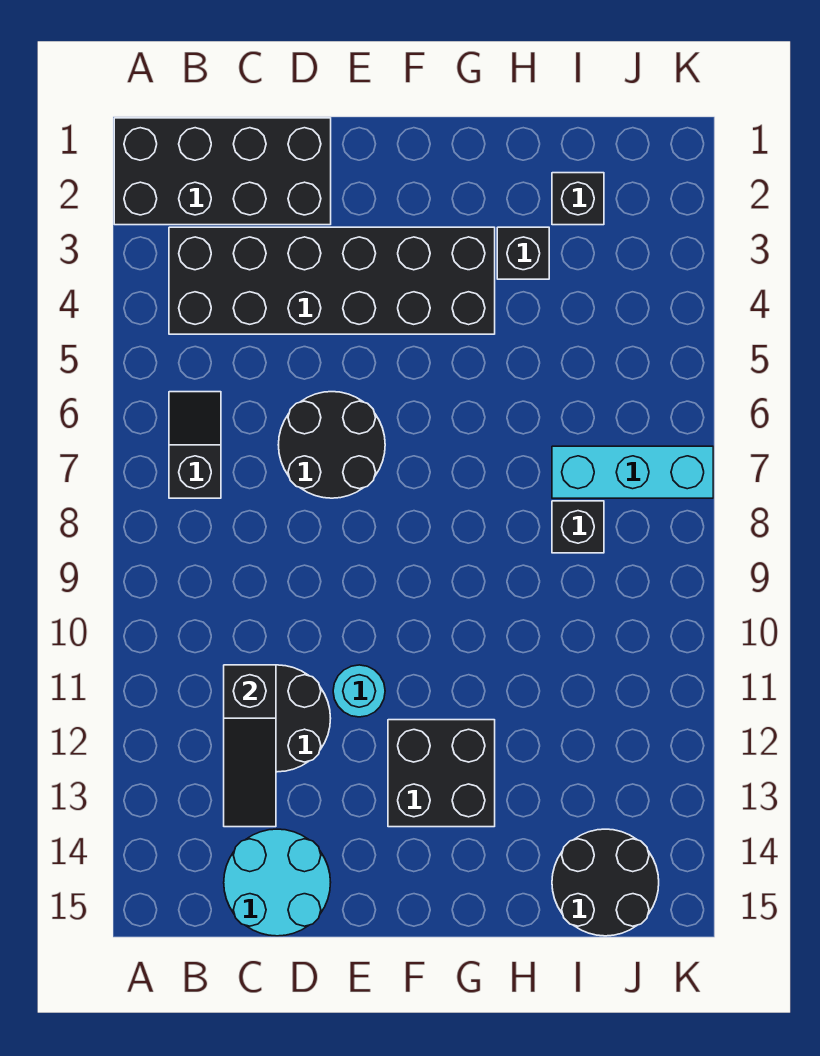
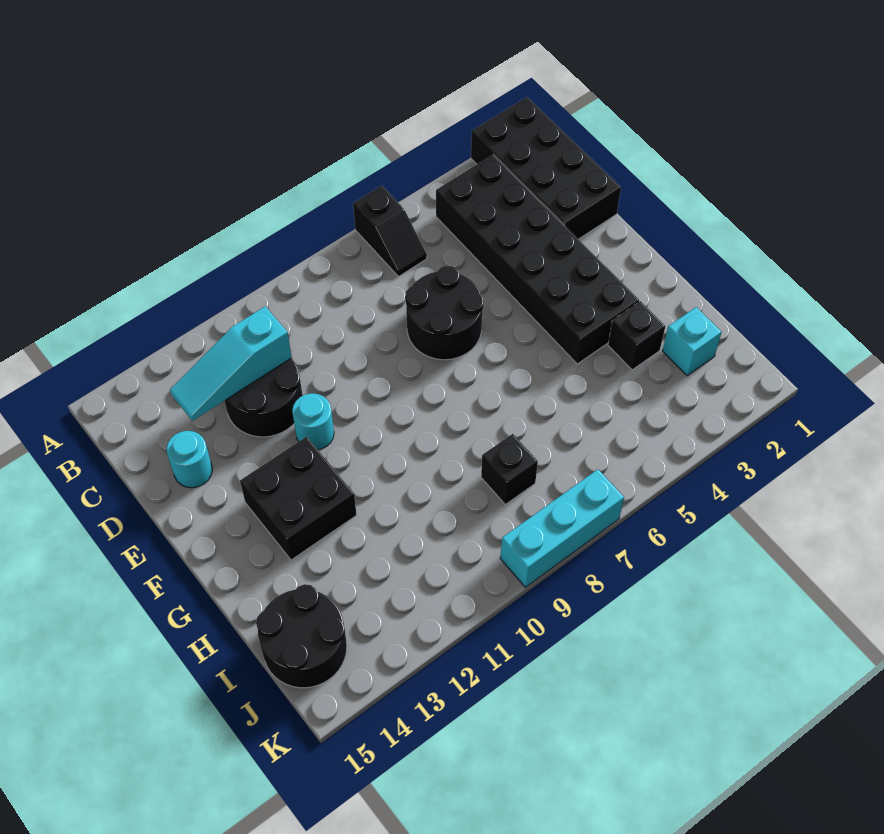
black 1x2 slope [169,392,221,498] -> black 1x2 slope turned to [353,186,427,277]
black 1x3 slope [224,665,276,827] -> cyan 1x3 slope [170,306,292,421]
cyan 2x2 round brick [224,829,331,936] -> cyan 1x1 round brick [166,431,212,488]
black 1x1 brick [552,173,604,225] -> cyan 1x1 brick [663,307,722,376]
cyan 1x3 brick [552,446,713,498] -> cyan 1x3 brick turned to [500,469,624,587]

